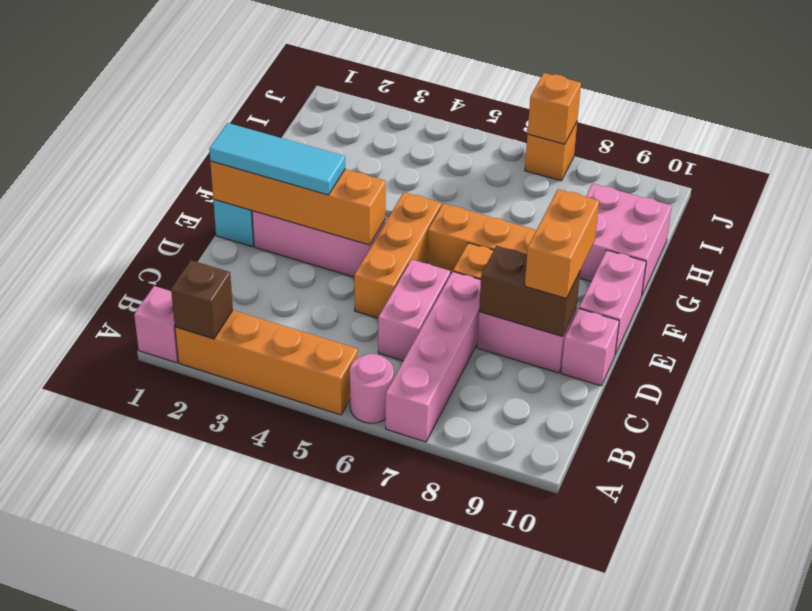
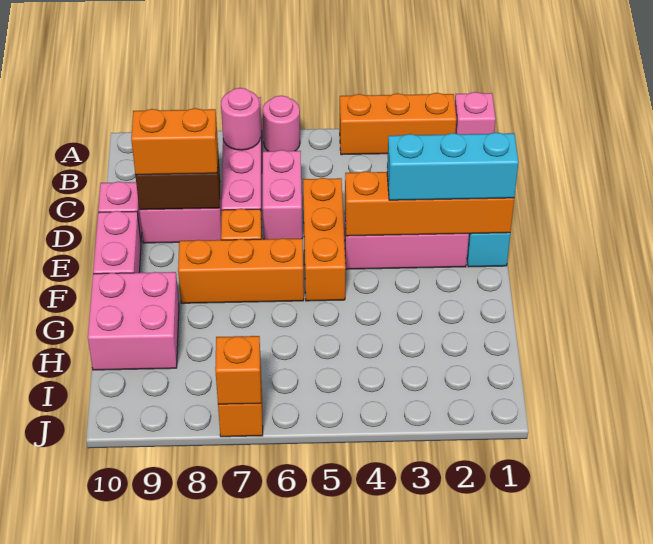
orange 1x4 brick [175,310,358,415] -> orange 1x3 brick [340,93,456,155]
brown 1x1 brick [171,260,233,339] -> none
none -> pink 1x1 round brick [221,88,261,150]
orange 1x2 brick [525,189,599,298] -> orange 1x2 brick turned to [131,108,218,175]
cyan 1x3 tile [209,123,345,195] -> cyan 1x3 brick [387,132,519,200]

